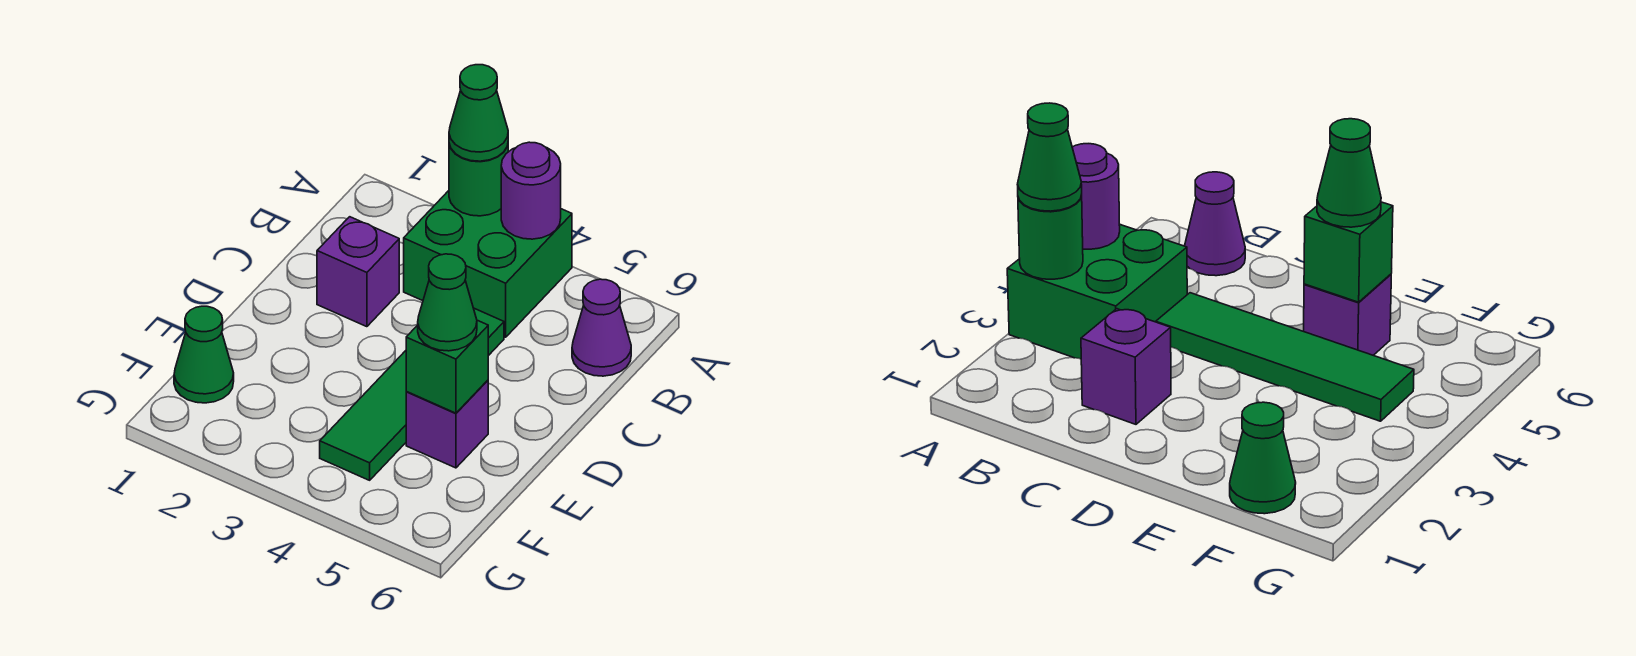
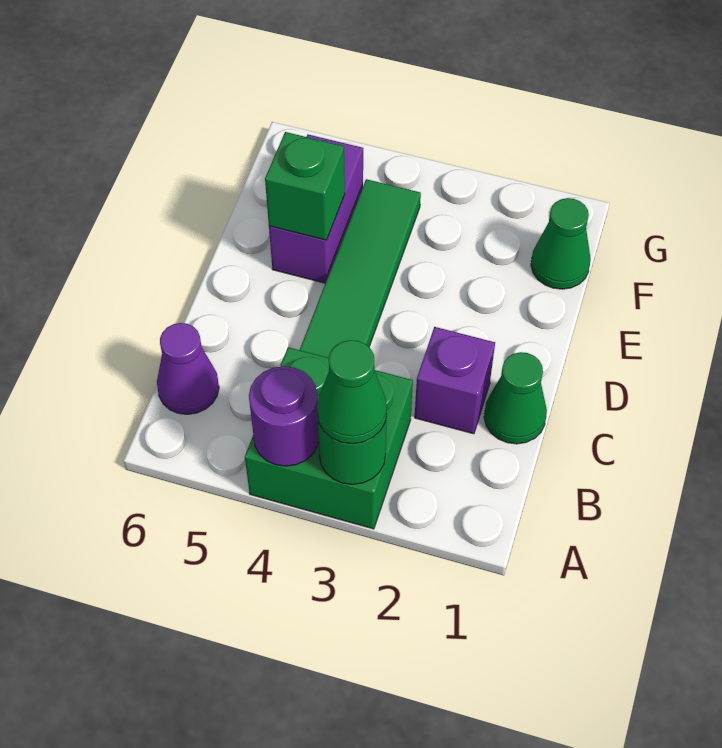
purple 1x1 brick [406,380,488,468] -> purple 1x2 brick [269,135,363,283]
green 1x1 cone [418,254,477,351] -> green 1x1 cone moved to [484,352,547,444]

